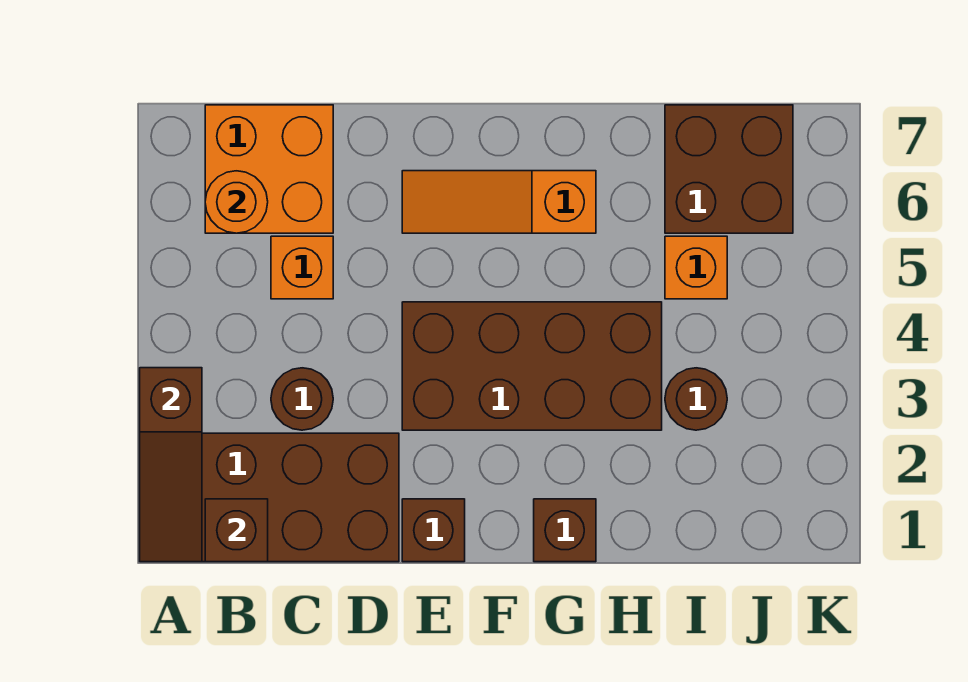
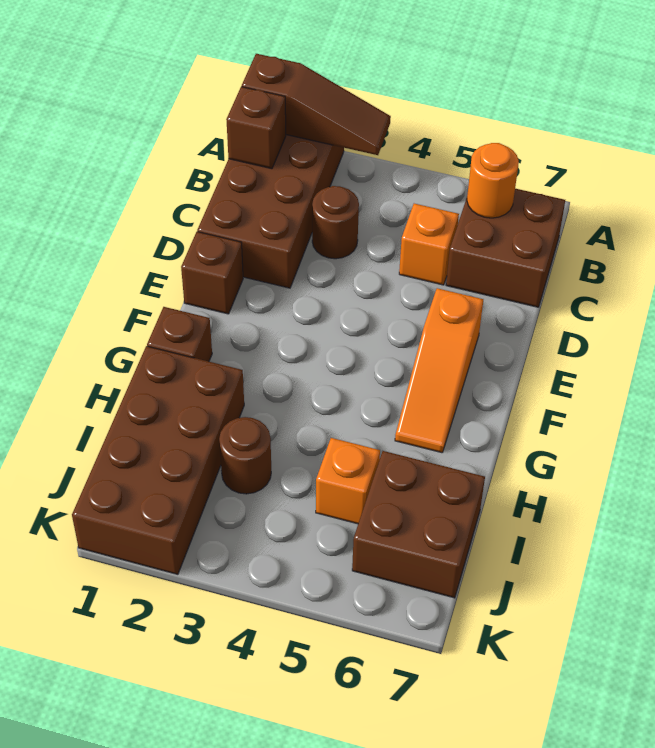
brown 1x3 slope [140,368,202,562] -> brown 1x3 slope turned to [242,54,391,155]
orange 2x2 brick [205,105,333,233] -> brown 2x2 brick [446,189,565,307]
brown 2x4 brick [402,302,662,430] -> brown 2x4 brick moved to [72,346,244,574]
orange 1x3 slope [402,171,596,233] -> orange 1x3 slope turned to [395,288,483,453]

